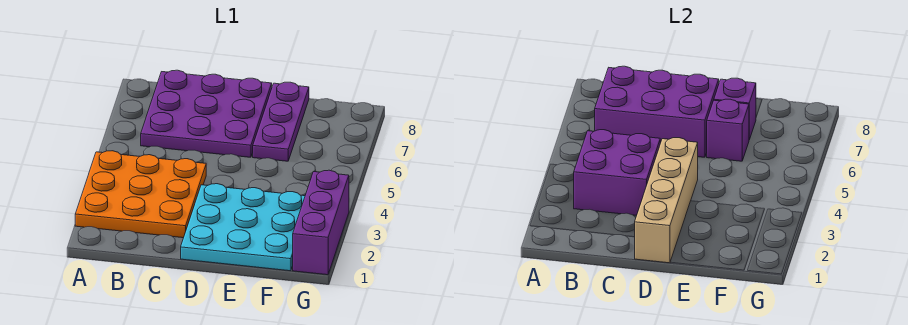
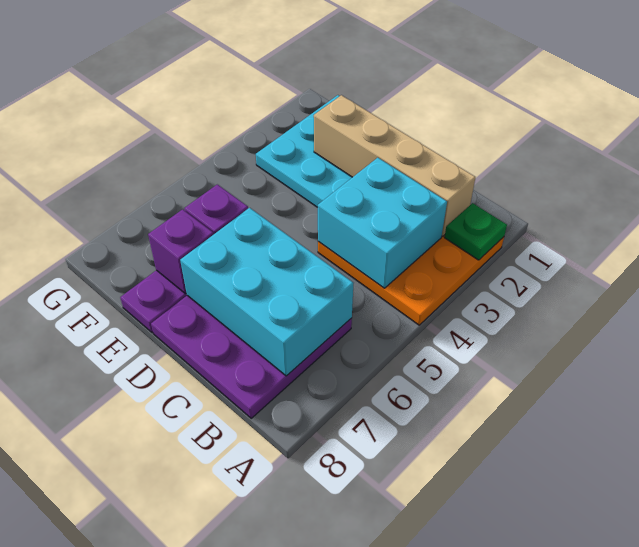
none -> green 1x1 plate [444,203,507,260]
purple 2x2 brick [574,130,660,215] -> cyan 2x2 brick [318,158,447,288]
purple 2x3 brick [595,66,719,157] -> cyan 2x3 brick [180,208,353,376]
tan 1x4 brick [635,138,698,263] -> tan 1x4 brick turned to [314,95,475,236]
purple 1x3 brick [293,170,349,275] -> none

